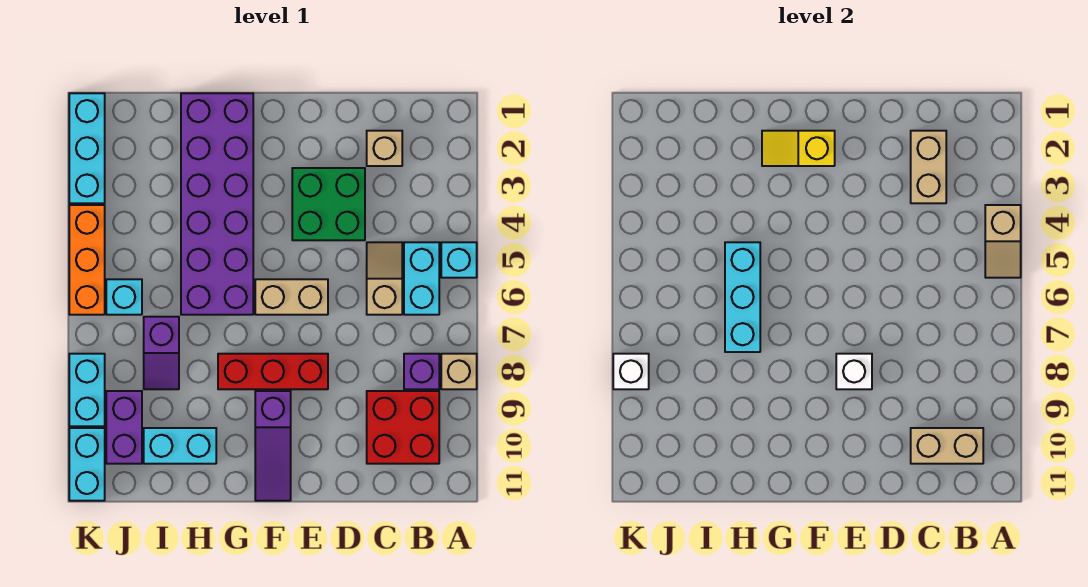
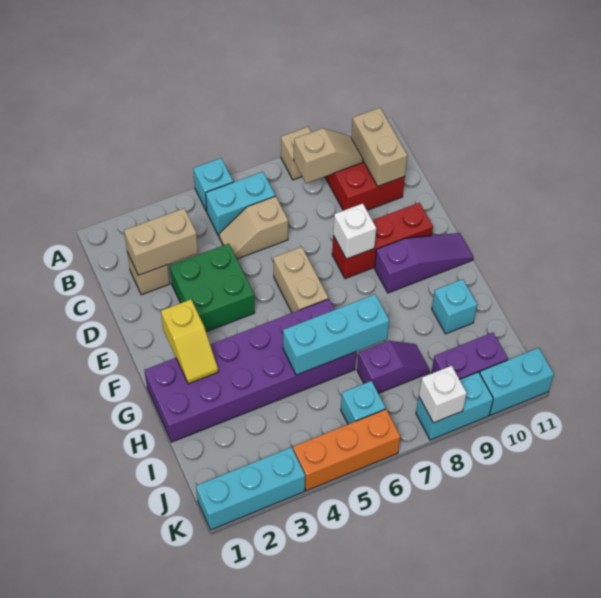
tan 1x2 slope [985,205,1021,278] -> tan 1x2 slope moved to [294,128,363,183]
purple 1x1 brick [404,354,439,389] -> none
red 1x3 brick [218,354,328,389] -> red 1x3 brick turned to [332,203,433,279]
cyan 1x2 brick [144,428,216,464] -> cyan 1x1 brick [432,279,477,334]

